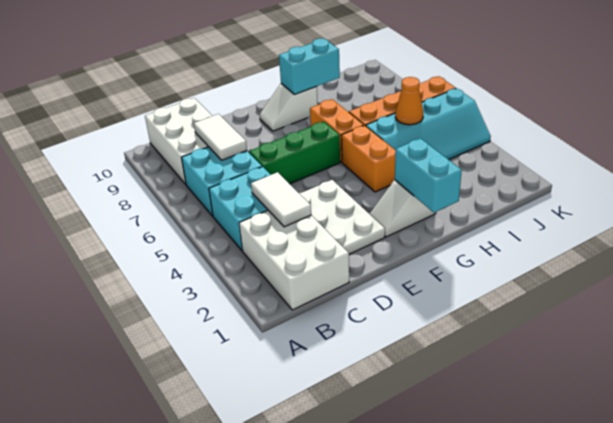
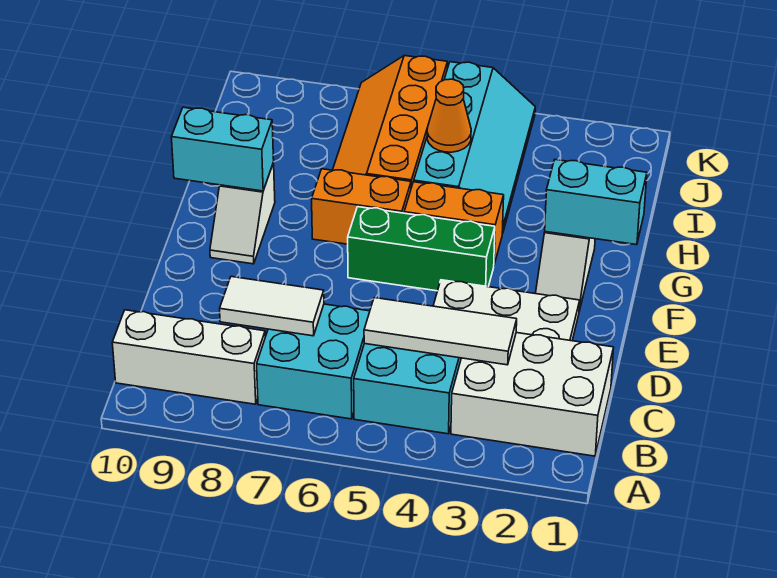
white 2x3 brick [145,98,212,184] -> white 1x3 brick [112,310,265,404]
white 1x2 tile [251,172,311,227] -> white 1x3 tile [364,298,517,365]
green 1x3 brick [249,122,340,184] -> green 1x3 brick turned to [348,207,495,291]
cyan 1x2 brick [279,38,340,94] -> cyan 1x2 brick turned to [172,107,274,191]

